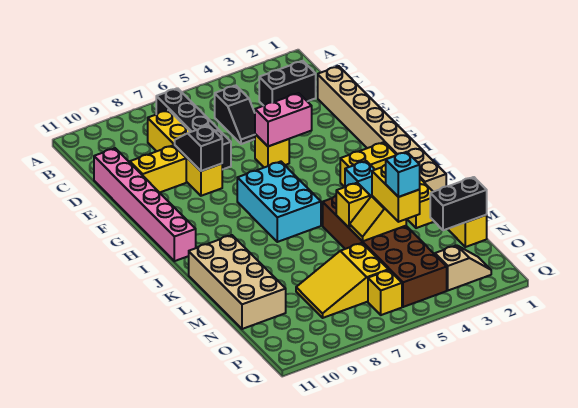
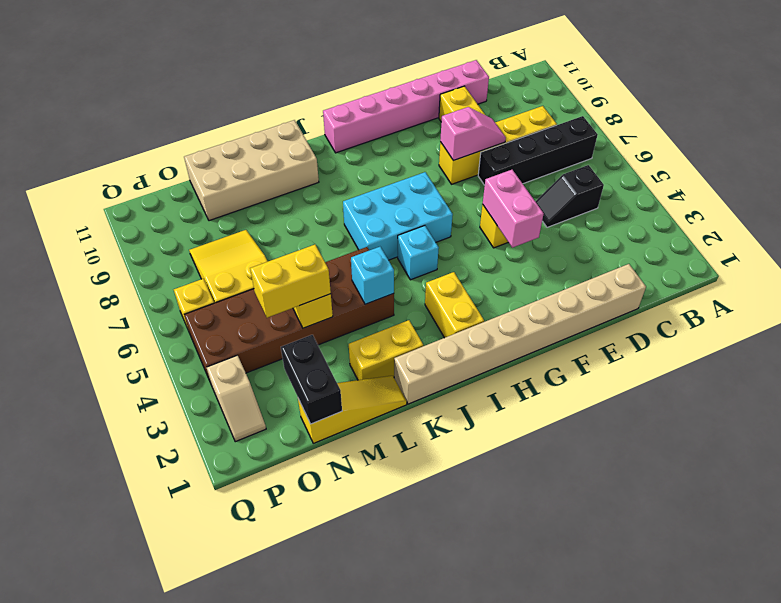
black 1x2 brick [259,61,316,106] -> none
black 1x2 slope [175,125,222,171] -> pink 1x2 slope [440,107,506,161]
yellow 1x1 brick [336,183,370,228] -> none
cyan 1x1 brick [386,152,420,197] -> cyan 1x1 brick moved to [398,226,439,280]

